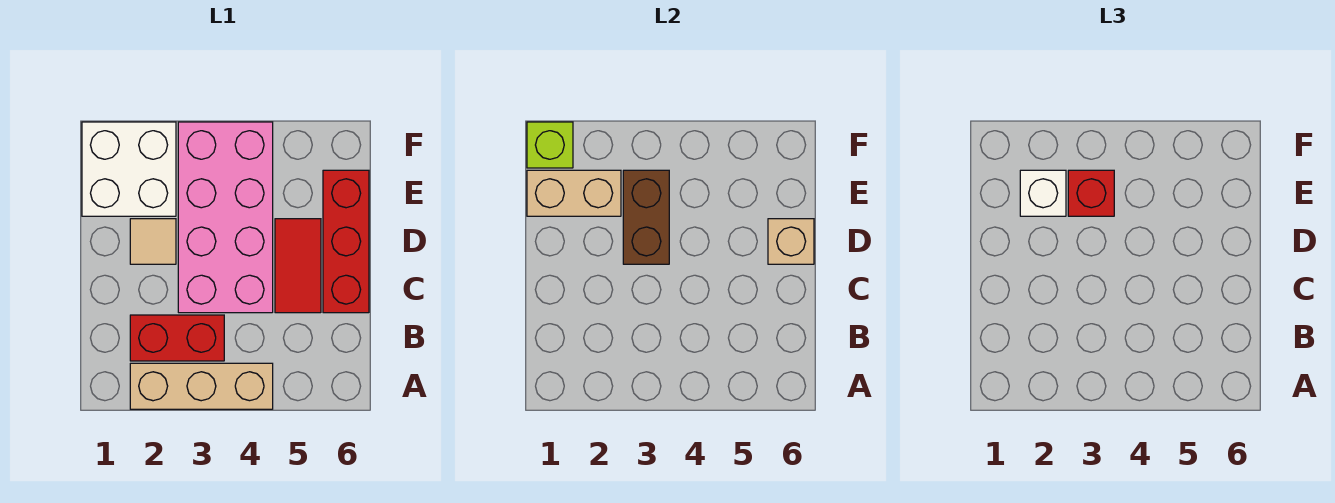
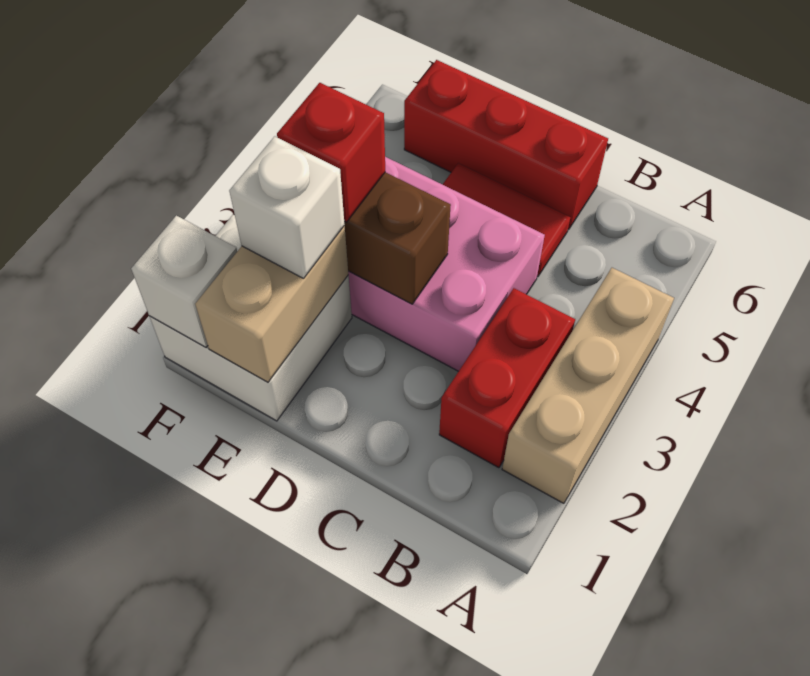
tan 1x1 tile [130,219,176,264] -> none
tan 1x1 brick [768,219,814,264] -> none
lime 1x1 brick [527,122,573,168] -> white 1x1 brick [131,216,237,347]

